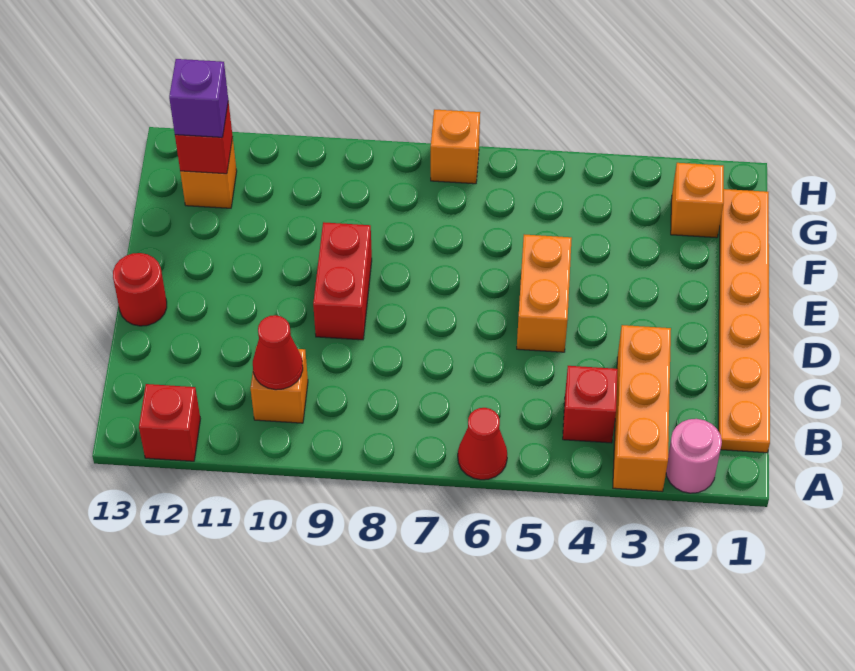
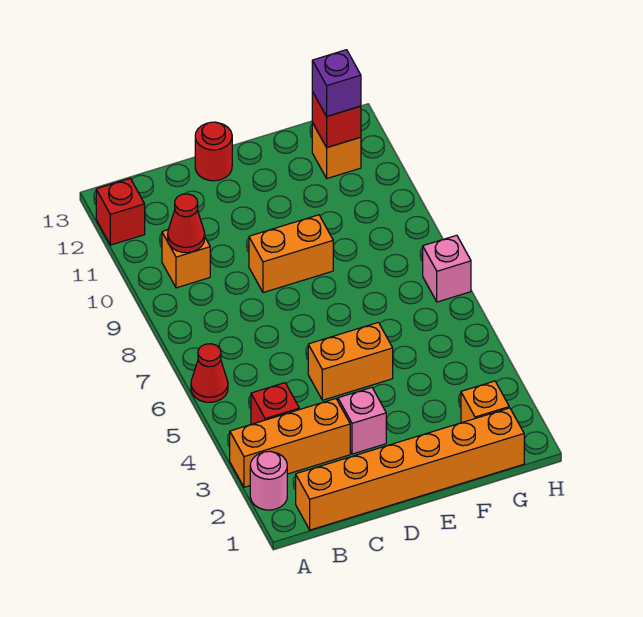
orange 1x6 plate [718,189,770,453] -> orange 1x6 brick [296,408,524,530]
none -> pink 1x1 brick [338,387,386,454]
red 1x2 brick [313,222,372,340] -> orange 1x2 brick [249,215,333,293]
orange 1x1 brick [431,109,480,184] -> pink 1x1 brick [423,235,471,302]

